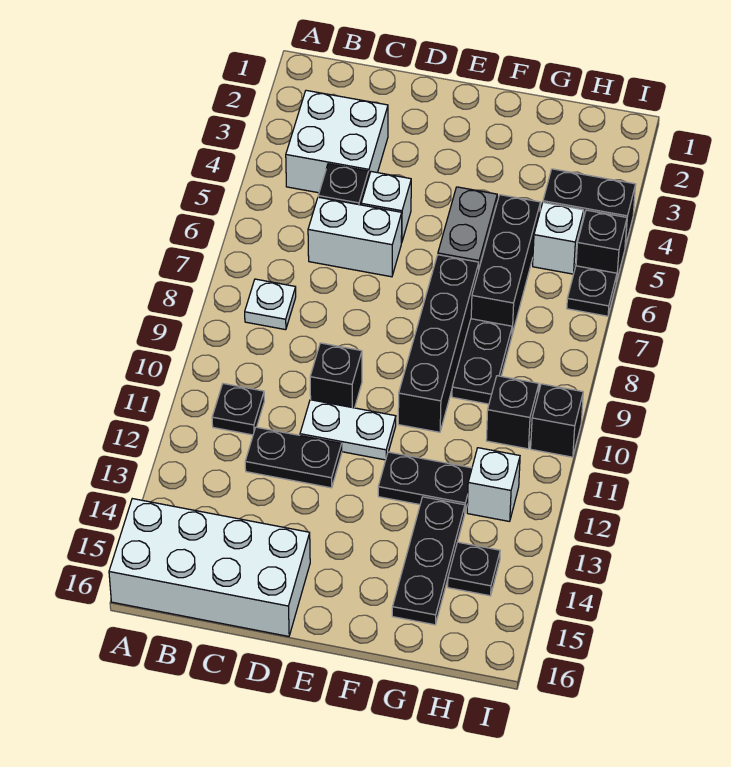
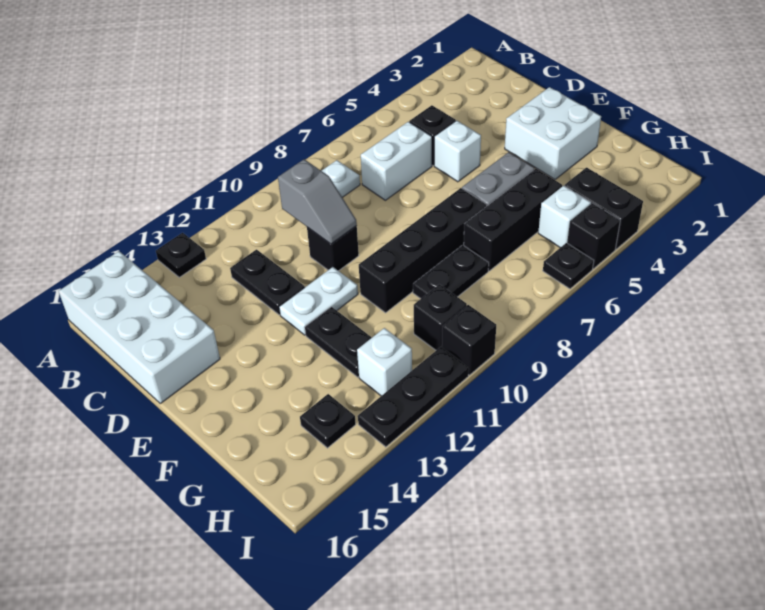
white 2x2 brick [286,90,388,193] -> white 2x2 brick moved to [505,87,601,179]
black 1x1 plate [212,384,264,435] -> black 1x1 plate moved to [156,233,206,277]
white 1x2 brick [308,197,402,277] -> white 1x2 brick turned to [361,122,432,200]
none -> grey 1x2 slope [278,159,357,244]
white 1x2 plate [300,400,396,460] -> white 1x2 plate turned to [279,267,358,335]
black 1x3 plate [392,497,465,625] -> black 1x3 plate moved to [358,347,469,447]

